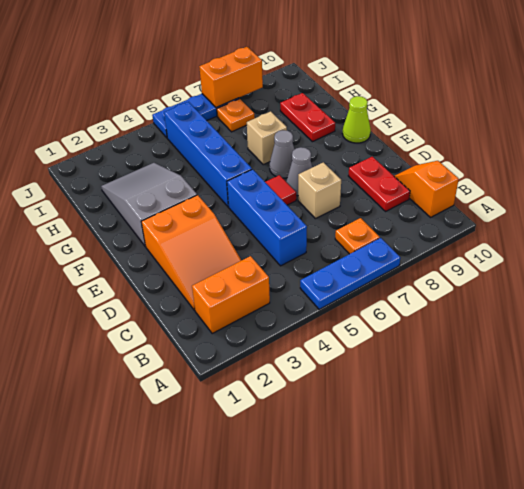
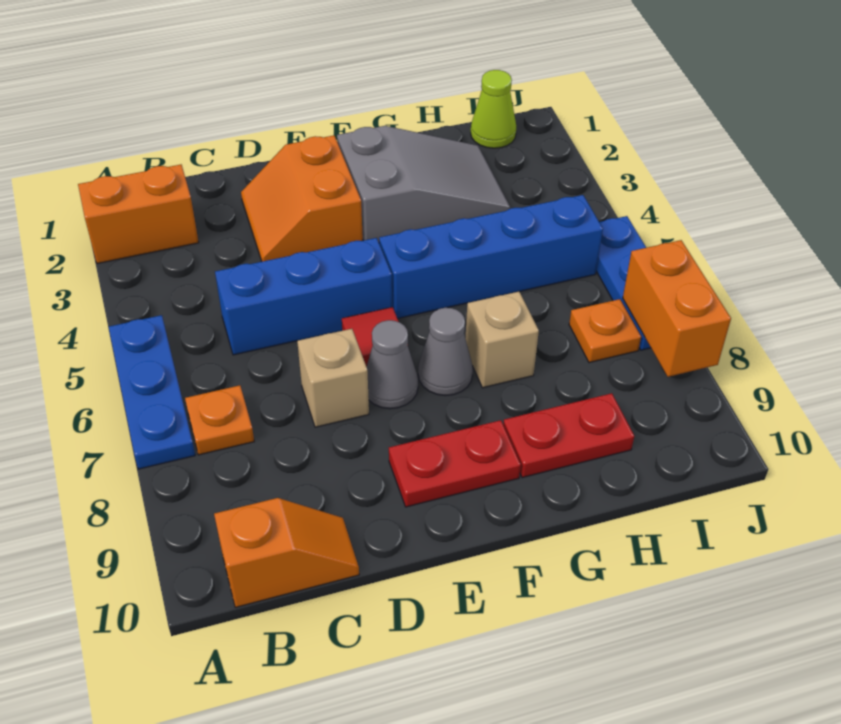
orange 1x2 brick [192,256,270,333] -> orange 1x2 brick turned to [78,165,199,264]
orange 2x3 slope [141,195,241,310] -> orange 2x2 slope [241,136,363,262]
red 1x2 plate [348,157,410,211] -> red 1x2 plate moved to [389,420,521,507]
lime 1x1 cone [343,96,371,143] -> lime 1x1 cone moved to [471,70,516,148]

